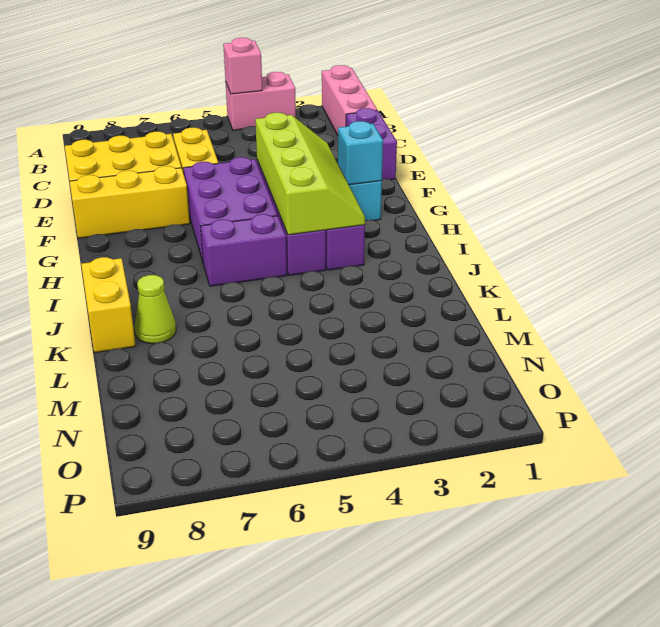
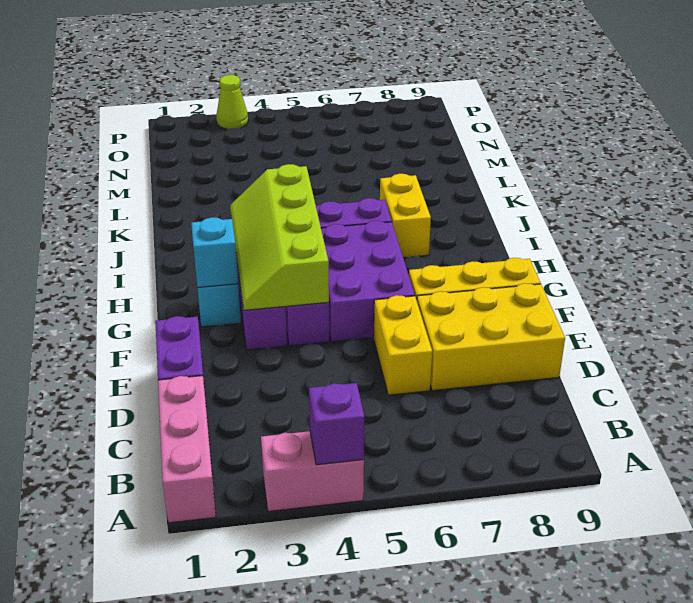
pink 1x1 brick [223,38,262,94] -> purple 1x1 brick [309,383,364,465]
yellow 1x2 brick [81,257,136,353] -> yellow 1x2 brick moved to [380,174,431,258]
lime 1x1 cone [135,275,176,344] -> lime 1x1 cone moved to [216,75,248,129]

